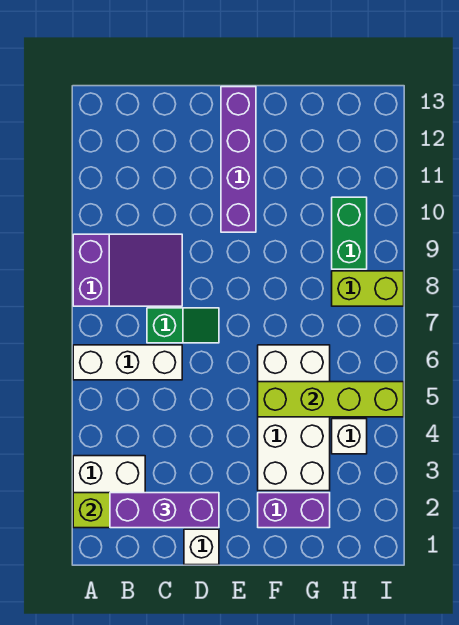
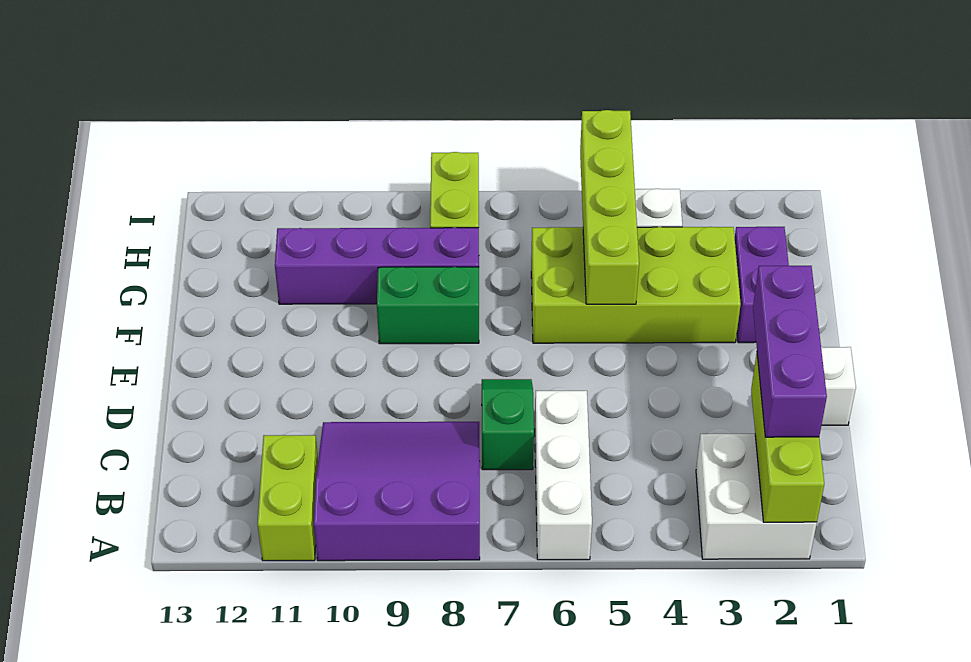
purple 2x3 slope [73,234,182,306] -> purple 3x3 slope [314,422,480,561]
none -> lime 1x2 brick [258,435,318,561]
purple 1x4 brick [221,87,256,232] -> purple 1x4 brick moved to [275,228,479,304]
white 2x4 brick [258,345,330,491] -> lime 2x4 brick [531,227,741,343]
green 1x2 brick [332,197,367,269] -> green 1x2 brick moved to [377,267,479,344]

